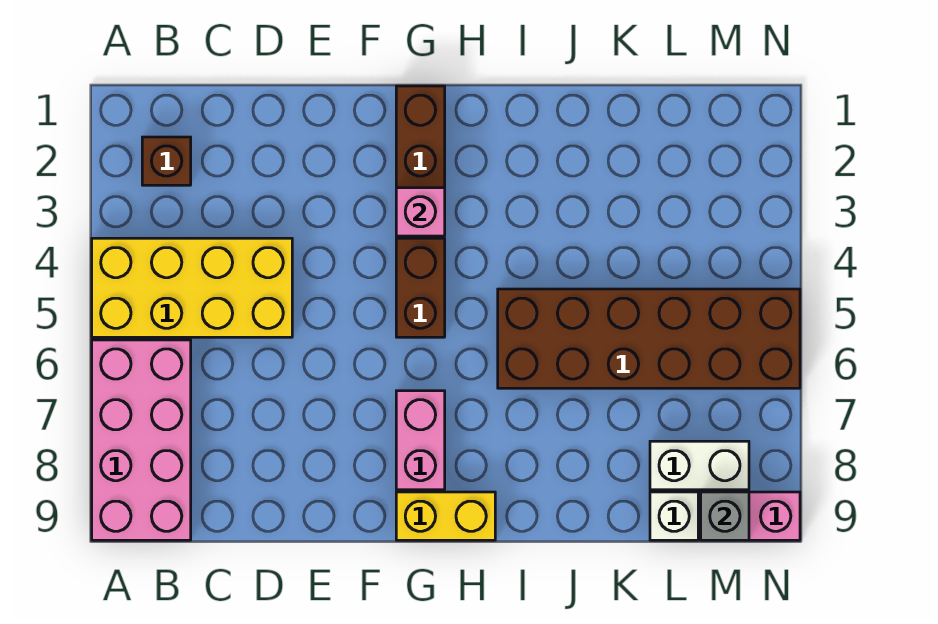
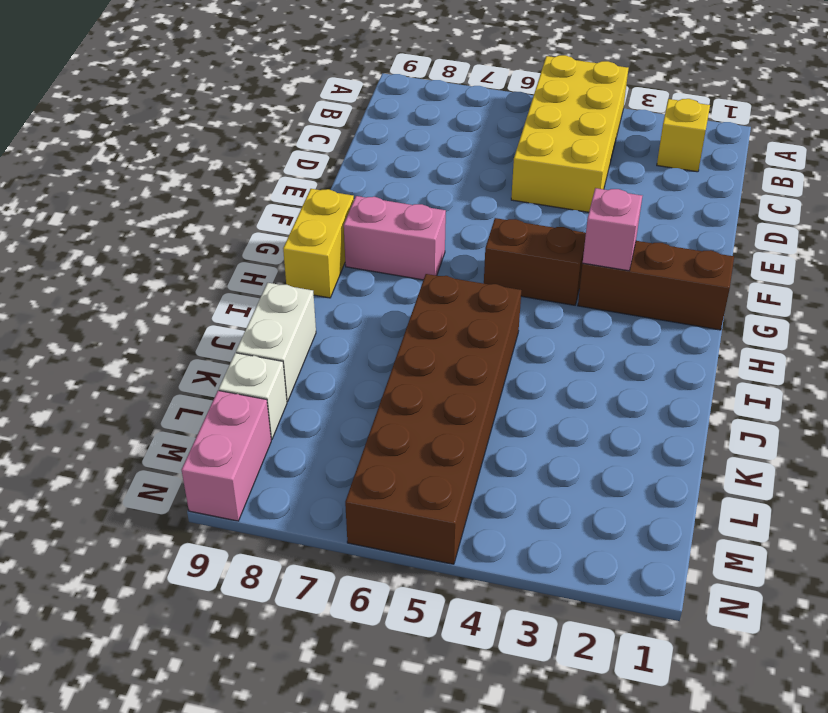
pink 2x4 brick [92,340,191,540] -> none
brown 1x1 brick [142,137,191,185] -> yellow 1x1 brick [657,99,710,172]
white 1x2 brick [650,441,749,490] -> white 1x2 brick moved to [236,283,316,402]
grey 1x1 brick [701,492,749,540] -> none

